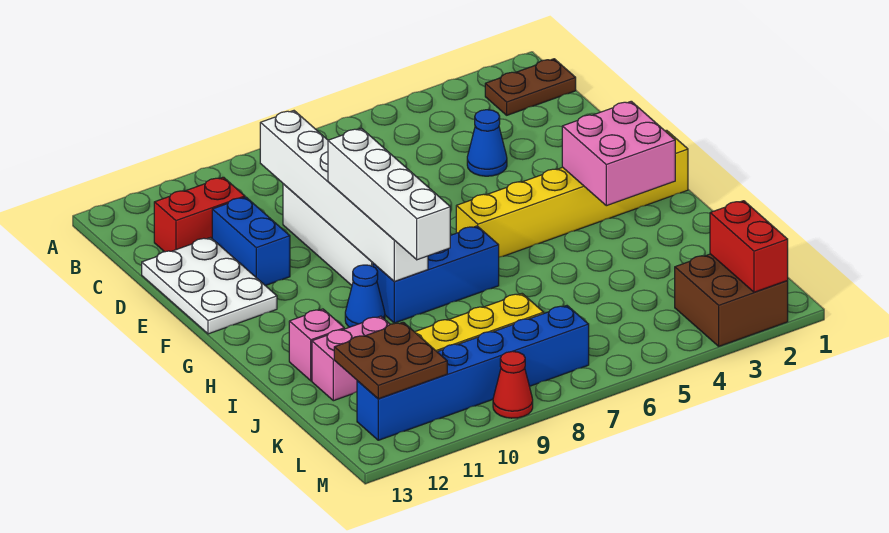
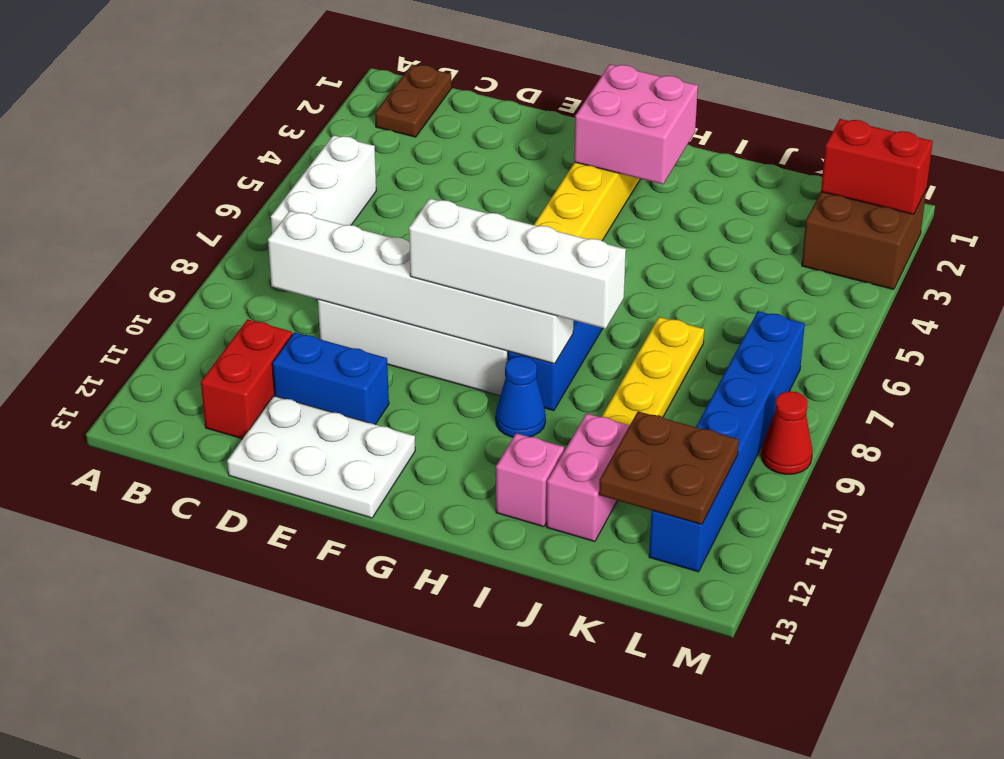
none -> white 1x3 brick [271,135,376,233]
blue 1x1 cone [467,110,507,176] -> none

